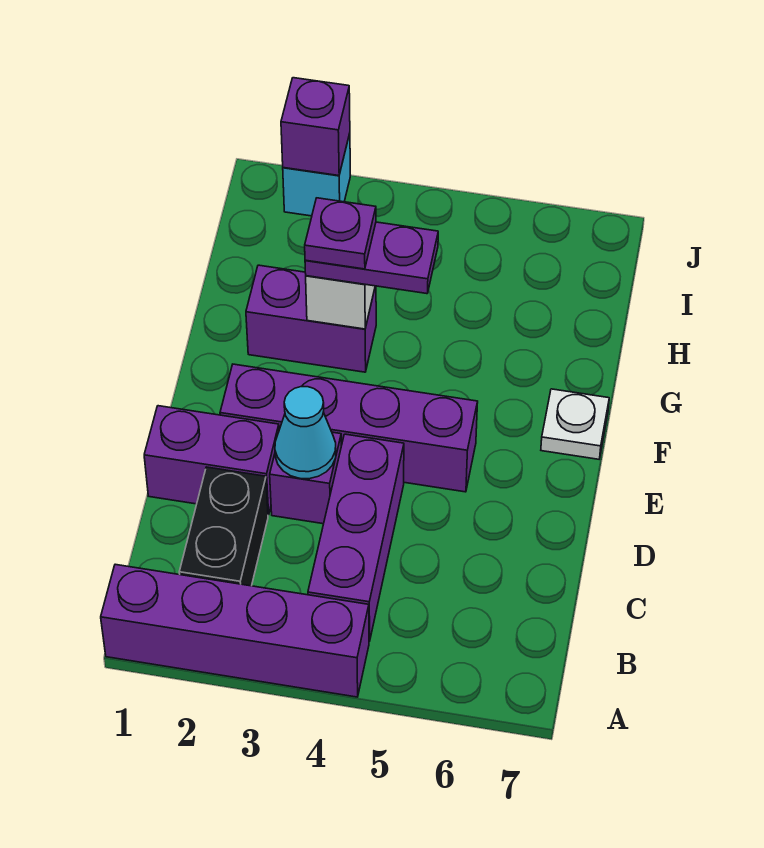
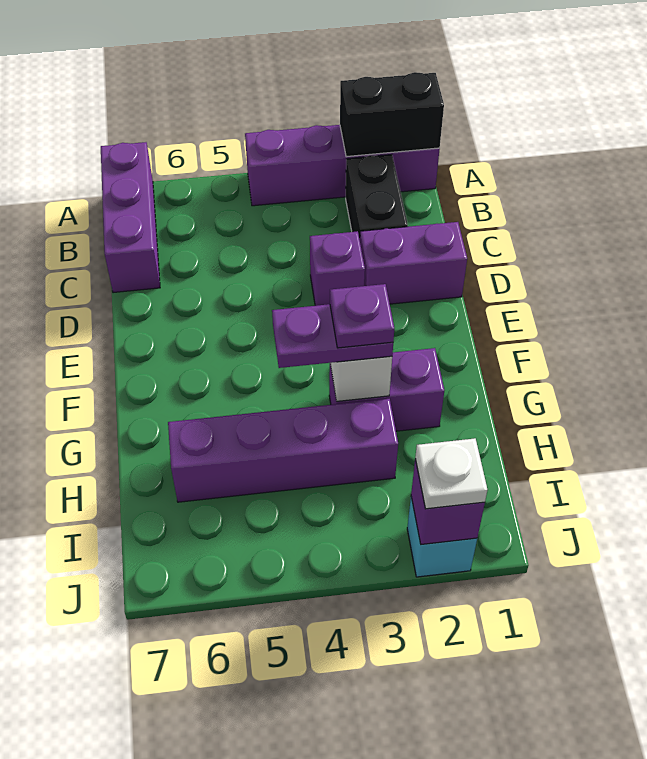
none -> black 1x2 brick [340,72,444,157]
purple 1x3 brick [308,434,404,641] -> purple 1x3 brick moved to [101,142,160,293]
cyan 1x1 cone [275,387,336,479] -> none
purple 1x4 brick [220,364,478,492] -> purple 1x4 brick moved to [168,399,398,502]
white 1x1 plate [541,389,609,459] -> white 1x1 plate moved to [415,438,487,509]

